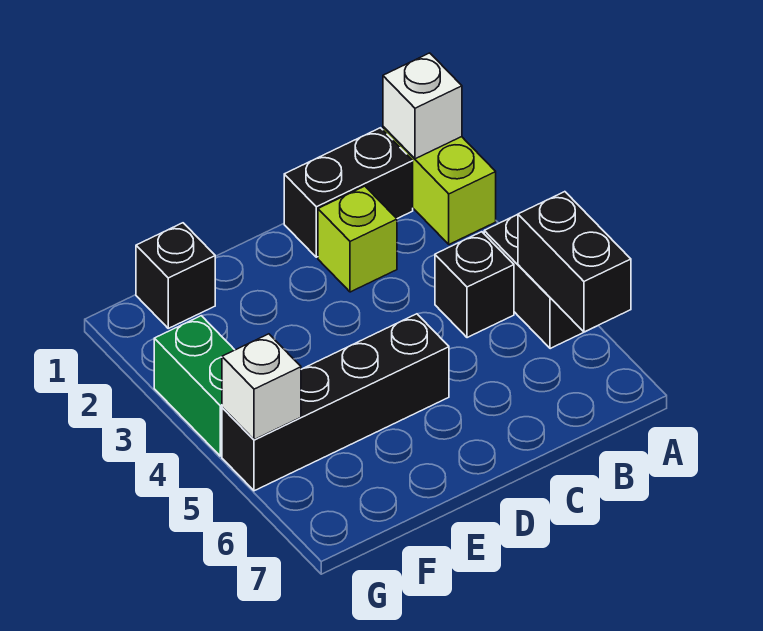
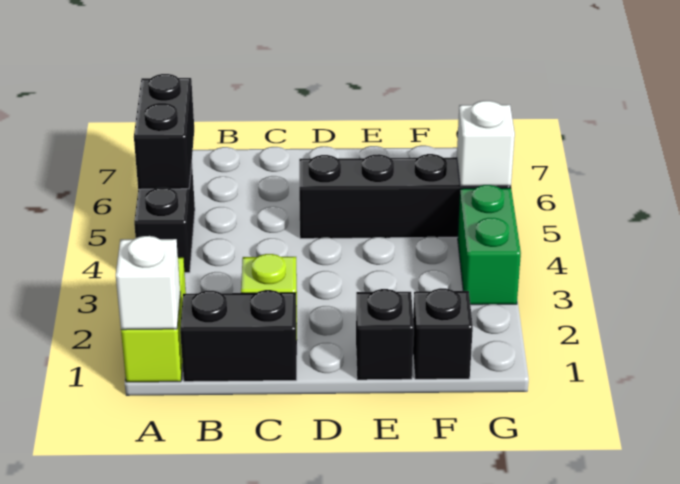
black 1x1 brick [435,232,514,338] -> black 1x1 brick moved to [356,289,414,380]

